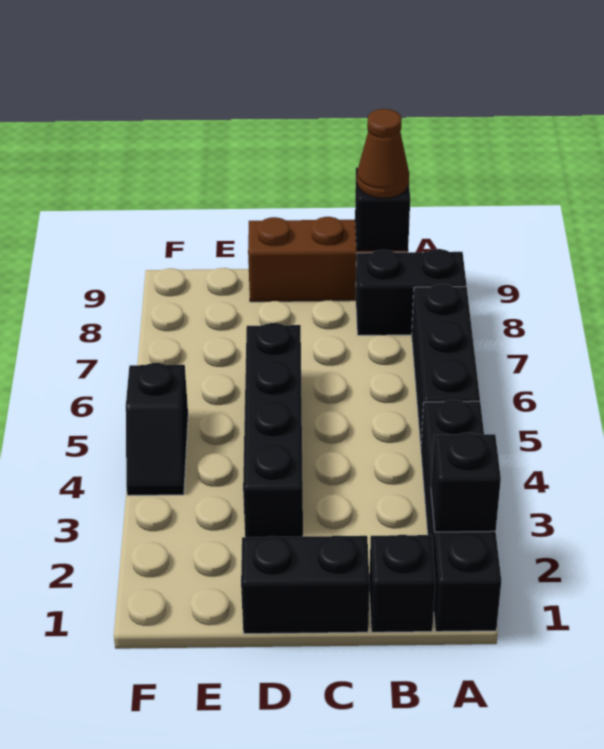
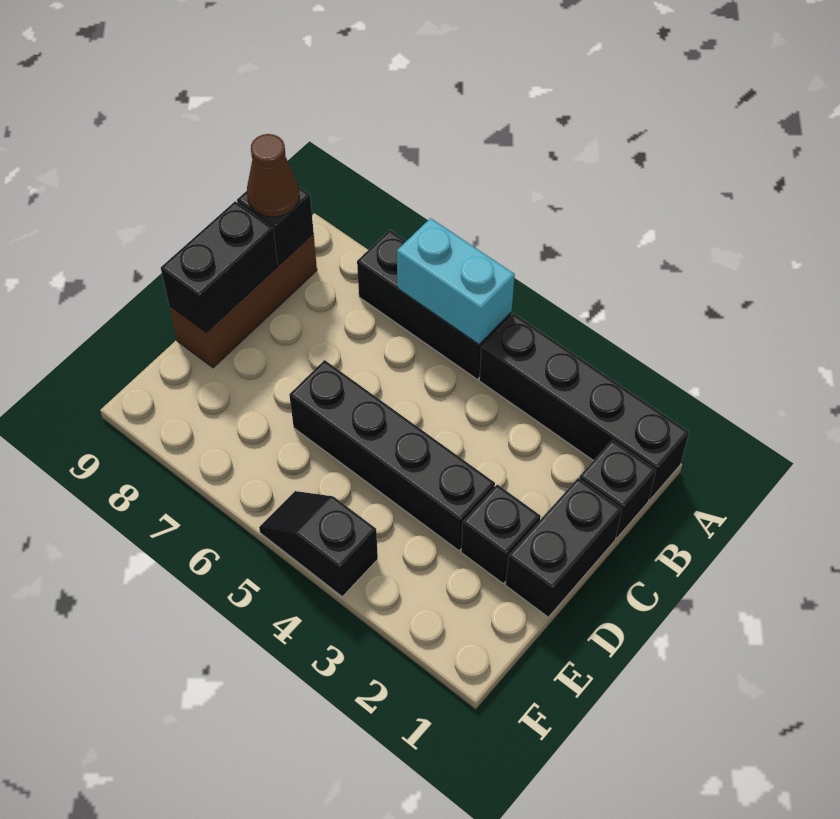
black 1x1 brick [431,433,501,532] -> black 1x1 brick moved to [461,484,540,583]
none -> cyan 1x2 brick [397,218,515,344]
black 1x2 brick [356,249,466,335] -> black 1x2 brick moved to [161,201,278,333]
black 1x2 slope [126,363,188,496] -> black 1x2 slope turned to [259,491,378,597]

